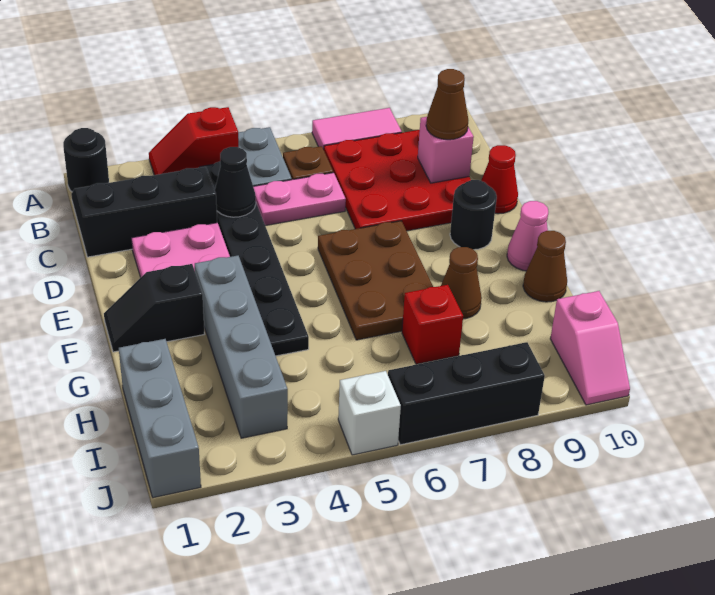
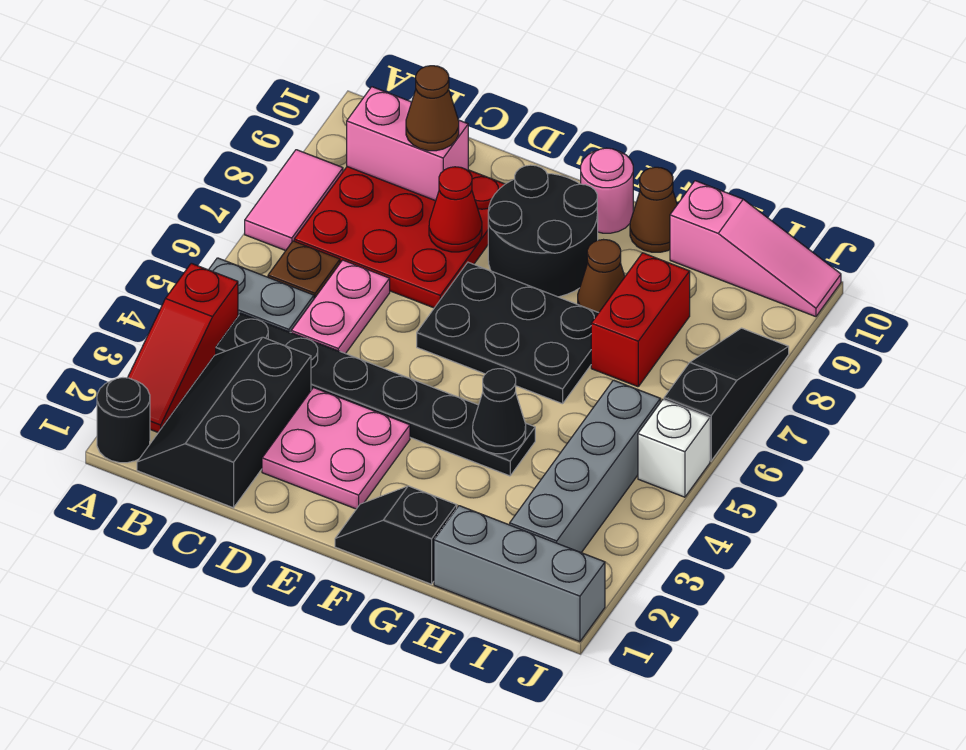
red 1x2 slope [149,107,239,175] -> red 1x3 slope [128,263,238,432]
black 1x1 cone [215,147,256,217] -> black 1x1 cone moved to [473,369,526,454]
pink 1x1 brick [418,117,474,183] -> pink 1x2 brick [347,87,468,201]
red 1x1 cone [481,145,518,214] -> red 1x1 cone moved to [429,167,482,252]
brown 2x3 plate [318,221,433,340] -> black 2x3 plate [417,262,598,404]
black 1x1 round brick [450,180,497,250] -> black 2x2 round brick [488,165,598,297]
black 1x2 slope [104,264,204,352] -> black 1x2 slope turned to [335,486,457,584]
grey 1x4 brick [195,256,288,438] -> grey 1x4 brick turned to [510,380,660,553]
pink 1x1 cone [507,201,548,271] -> pink 1x1 round brick [581,148,633,233]
red 1x1 brick [402,285,463,364] -> red 1x2 brick [591,253,690,387]
pink 1x2 slope [550,291,630,405] -> pink 1x3 slope [670,181,841,317]
black 1x3 brick [388,342,545,445] -> black 1x3 slope [664,328,789,461]

